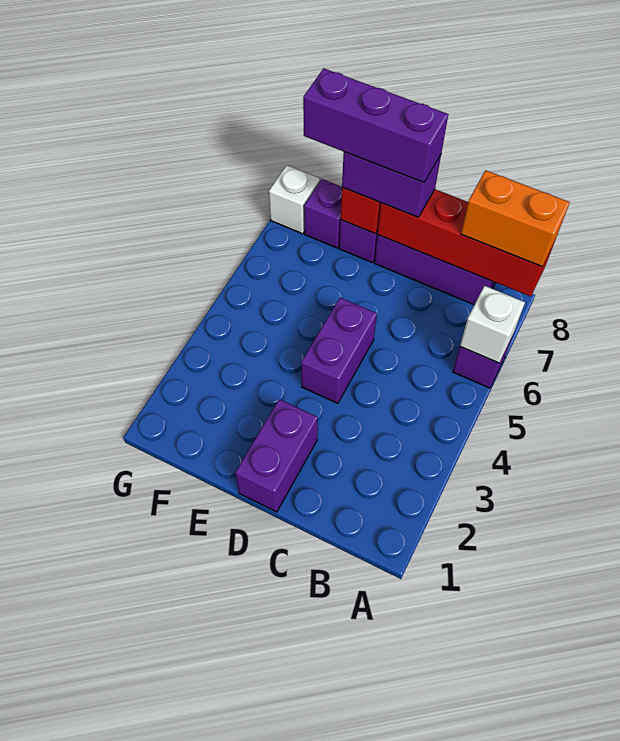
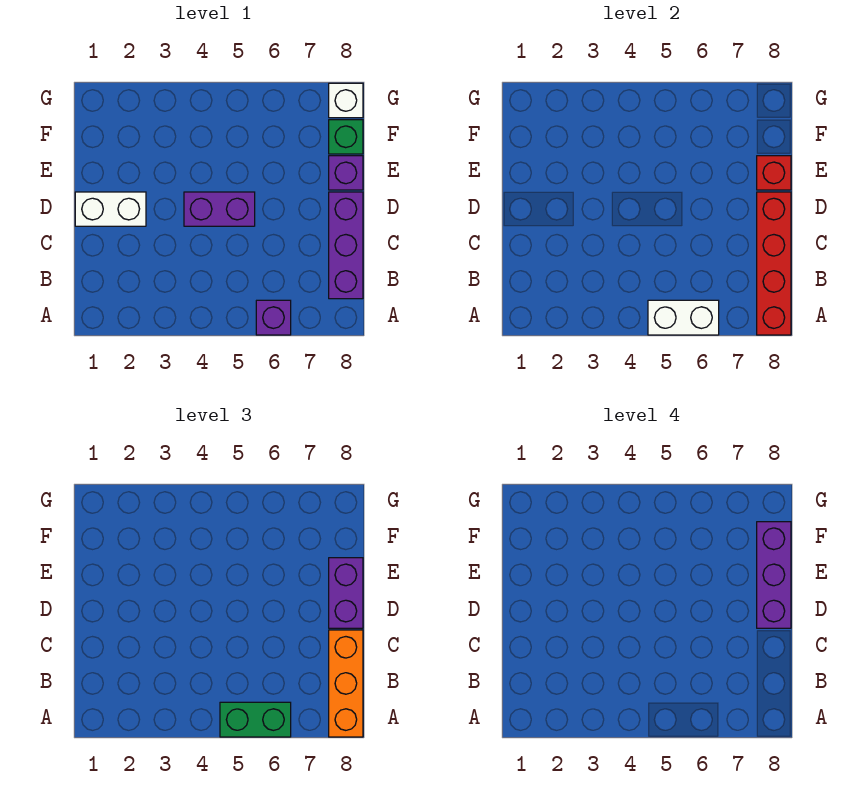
none -> green 1x2 brick [220,702,291,737]
white 1x1 brick [460,286,525,363] -> white 1x2 brick [648,300,719,335]
orange 1x2 brick [461,170,570,266] -> orange 1x3 brick [329,630,363,737]
purple 1x2 brick [235,399,318,512] -> white 1x2 brick [75,192,146,226]
purple 1x1 brick [304,179,342,248] -> green 1x1 brick [329,120,363,154]

